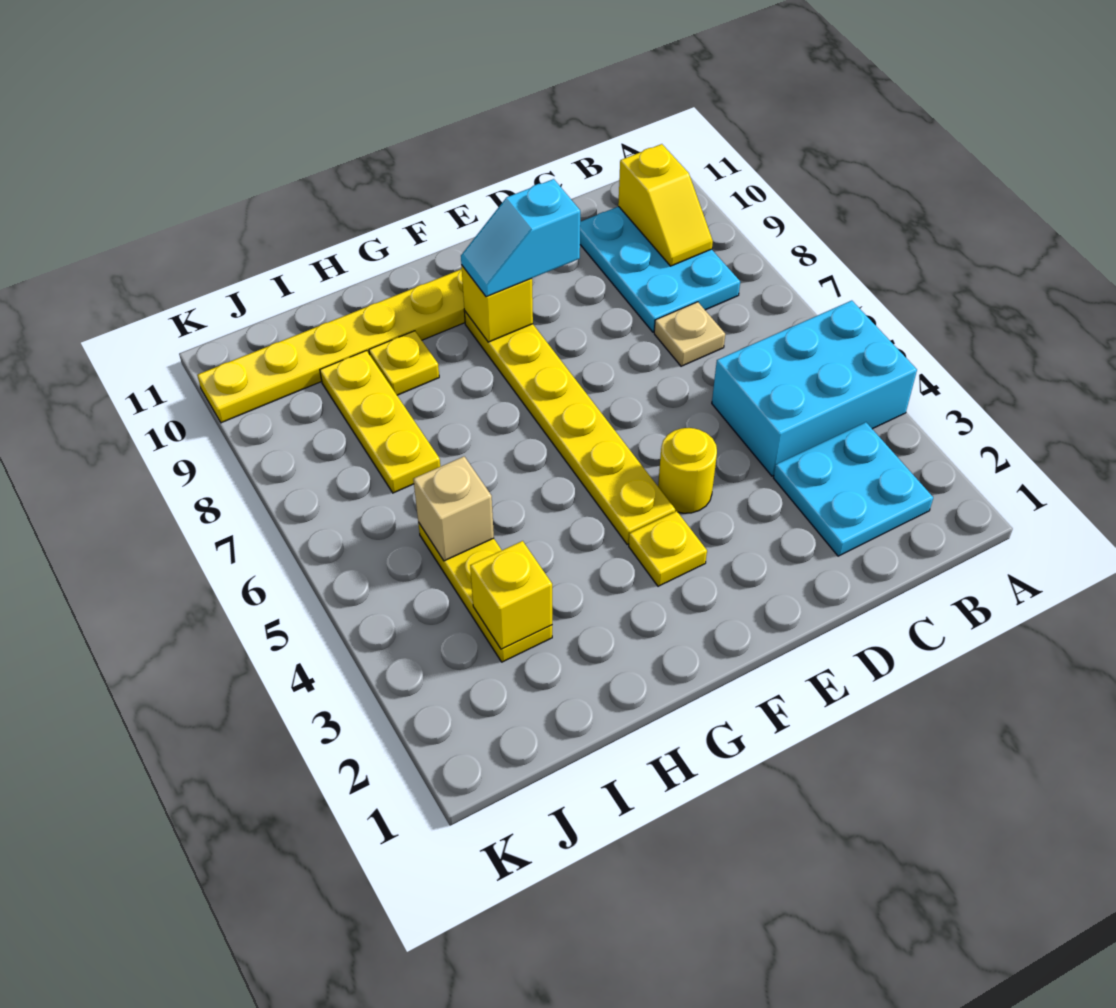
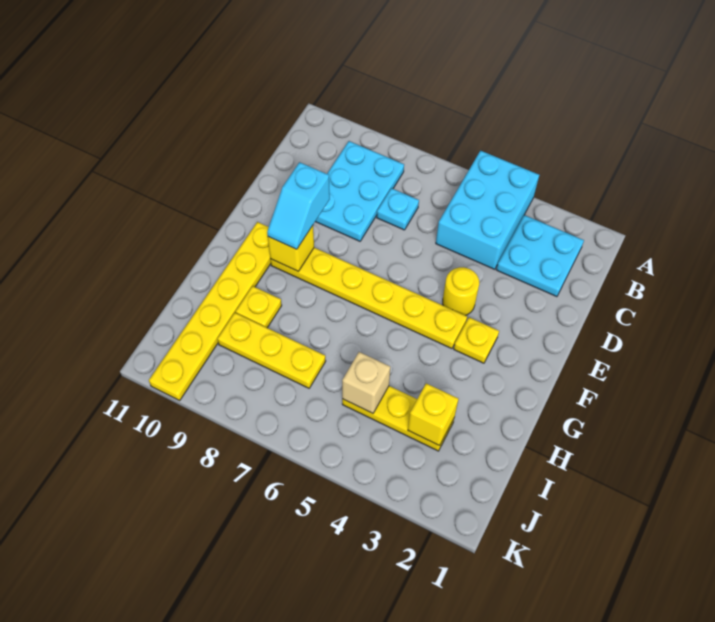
cyan 2x3 plate [580,206,740,332] -> cyan 2x3 plate turned to [315,141,404,241]
yellow 1x2 slope [618,144,713,266] -> none
tan 1x1 plate [654,302,725,366] -> cyan 1x1 plate [377,188,419,230]

